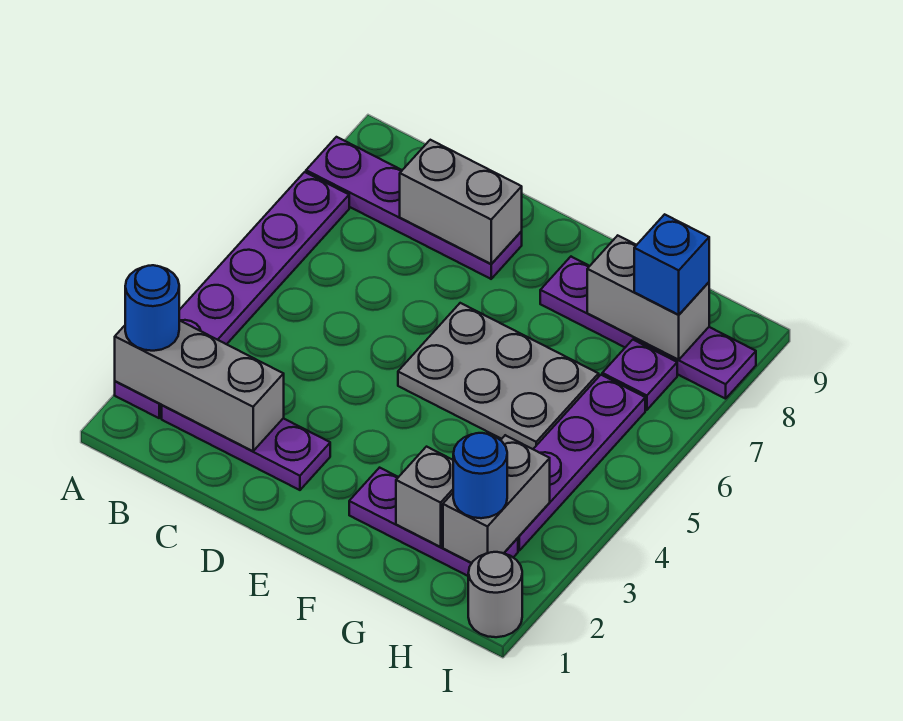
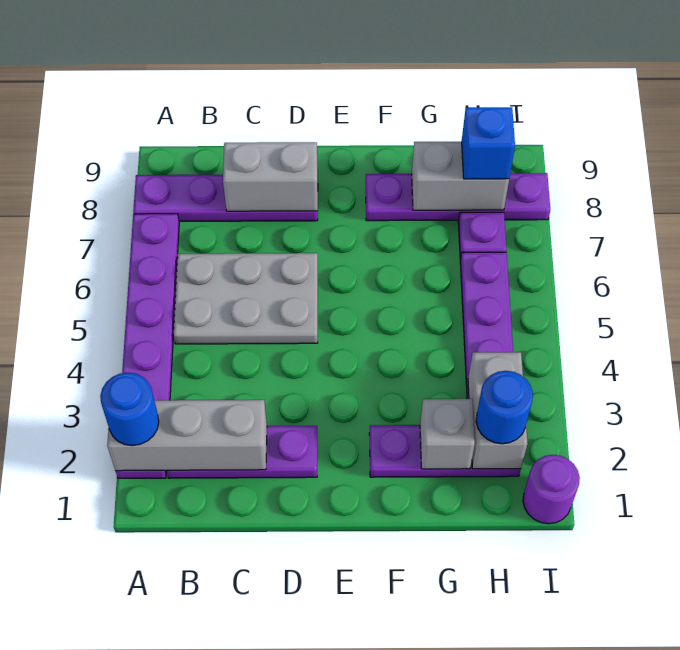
grey 2x3 plate [398,303,599,449] -> grey 2x3 plate moved to [174,253,318,344]
grey 1x1 round brick [468,552,522,637] -> purple 1x1 round brick [523,455,580,524]

